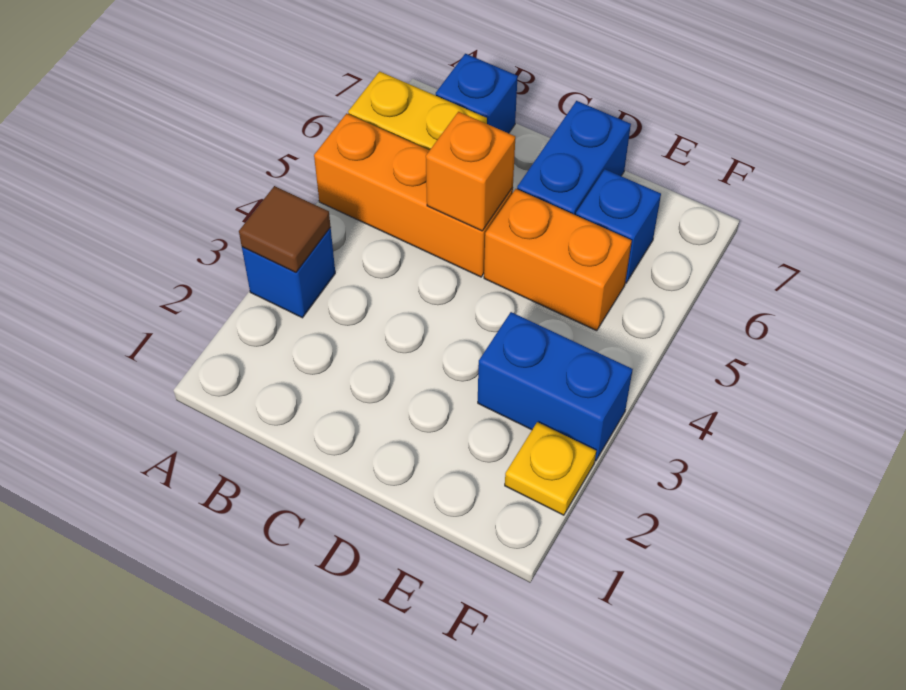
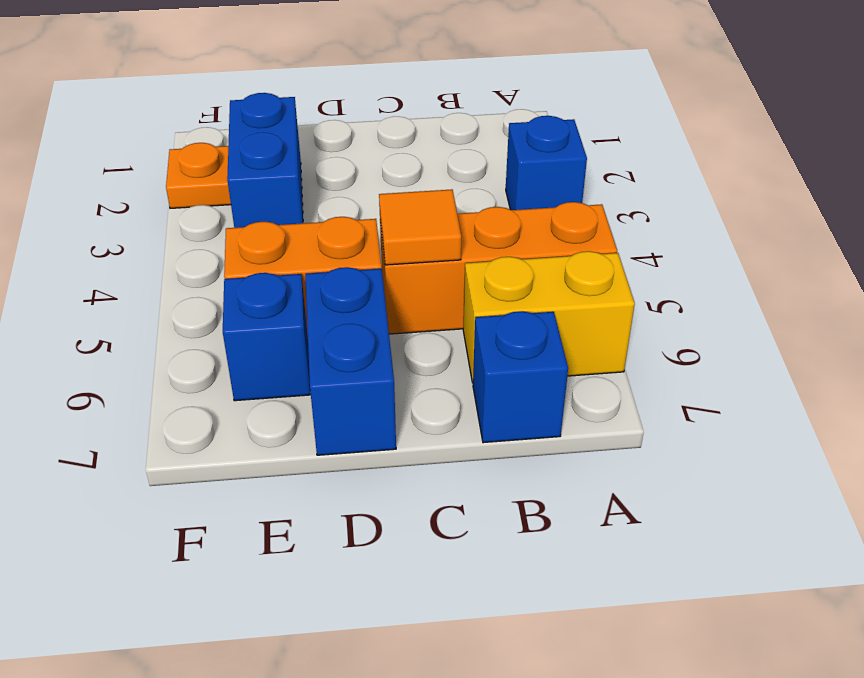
brown 1x1 tile [239,186,331,272] -> none
orange 1x1 brick [426,112,515,231] -> orange 1x1 tile [379,189,461,265]
blue 1x2 brick [478,312,633,461] -> blue 1x2 brick turned to [227,93,303,228]
yellow 1x1 plate [505,422,596,515] -> orange 1x1 plate [166,143,231,208]

